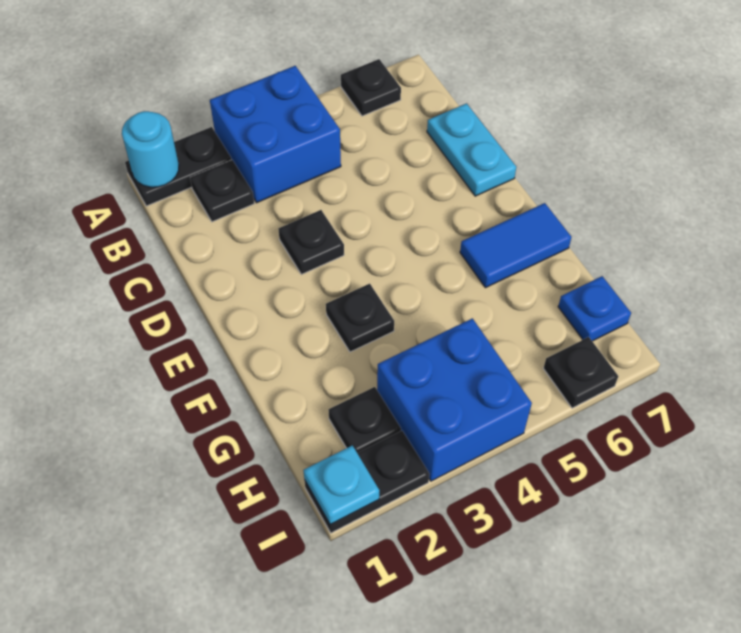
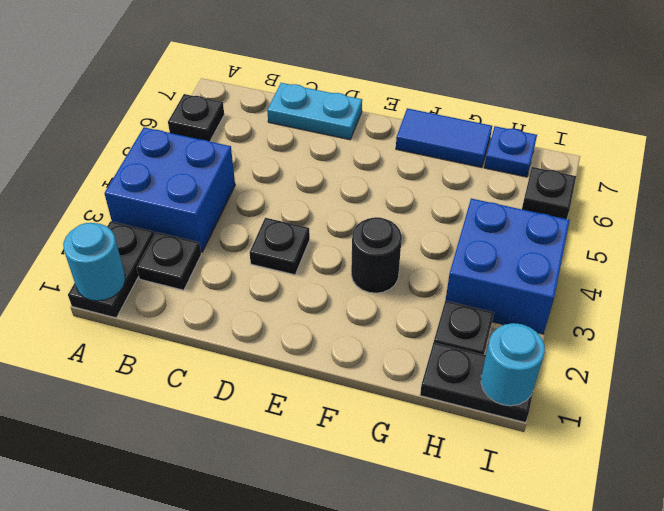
black 1x1 plate [326,284,394,352] -> black 1x1 round brick [351,217,402,293]
blue 1x2 tile [460,203,571,288] -> blue 1x2 tile turned to [396,108,492,168]
black 1x2 plate [305,431,429,533] -> black 1x2 plate turned to [420,342,533,423]
cyan 1x1 plate [303,445,380,525] -> cyan 1x1 round brick [481,323,545,406]

